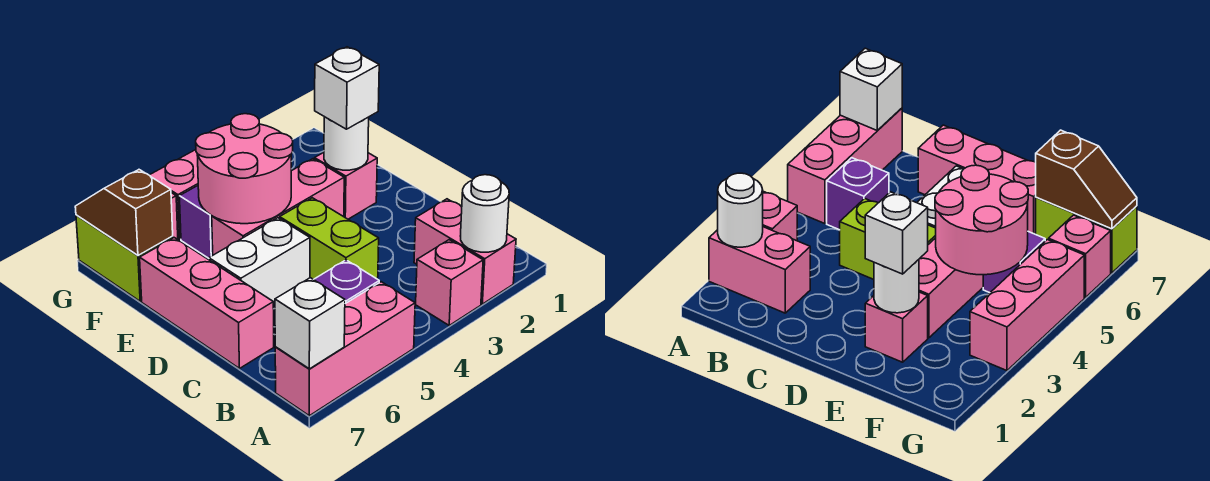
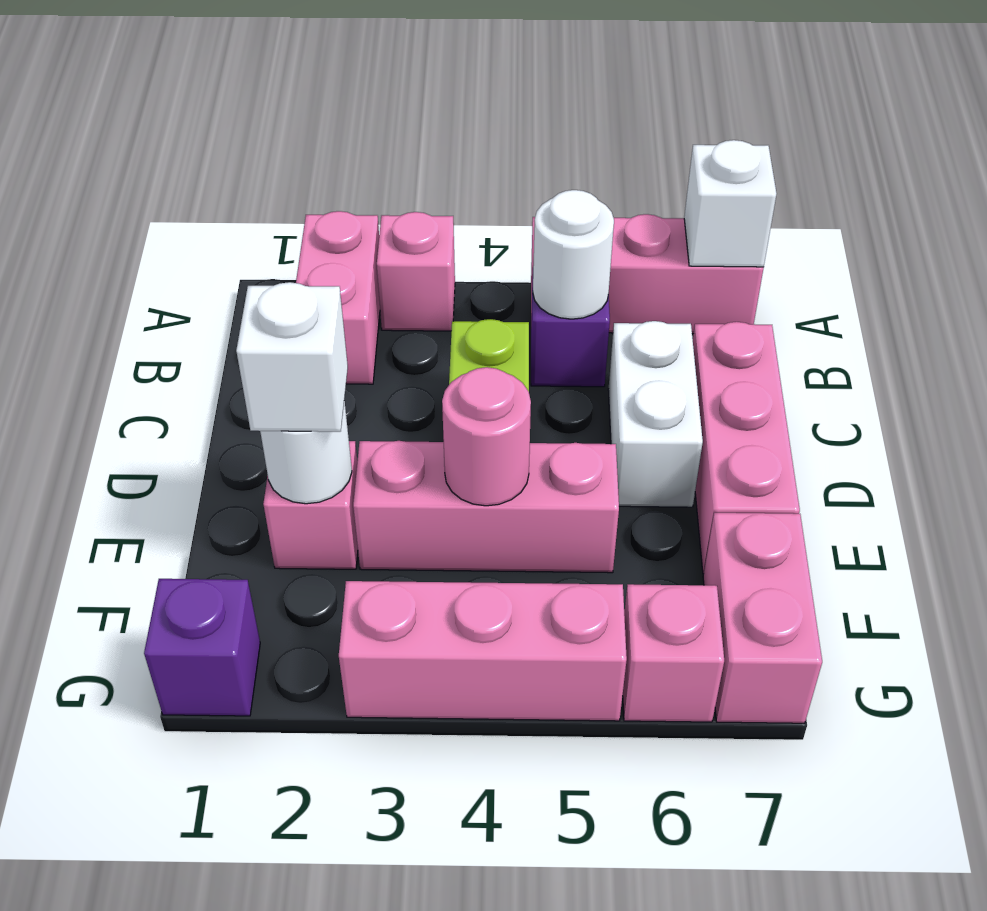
white 1x1 round brick [461,175,509,252] -> white 1x1 round brick moved to [533,190,614,319]
white 1x2 brick [209,218,310,305] -> white 1x2 brick turned to [608,321,703,507]
pink 2x2 round brick [196,114,293,224] -> pink 1x1 round brick [442,367,531,506]
purple 1x1 brick [180,186,213,258] -> purple 1x1 brick moved to [144,579,260,716]
lime 1x2 brick [76,215,173,301] -> pink 1x2 brick [703,513,822,723]
brown 1x2 slope [75,170,173,255] -> none

